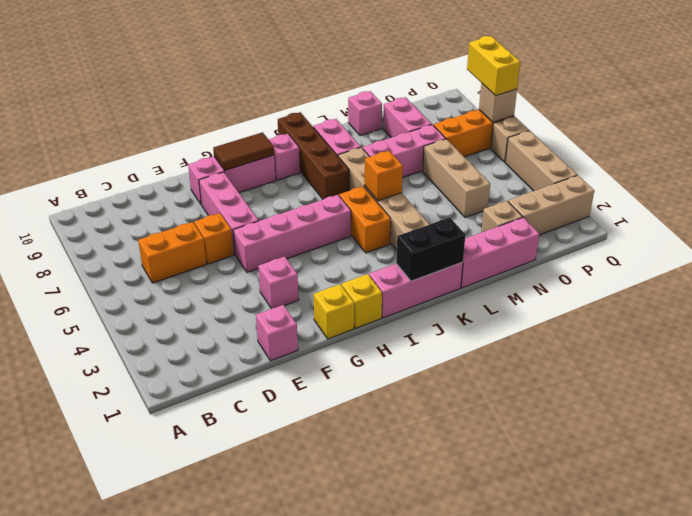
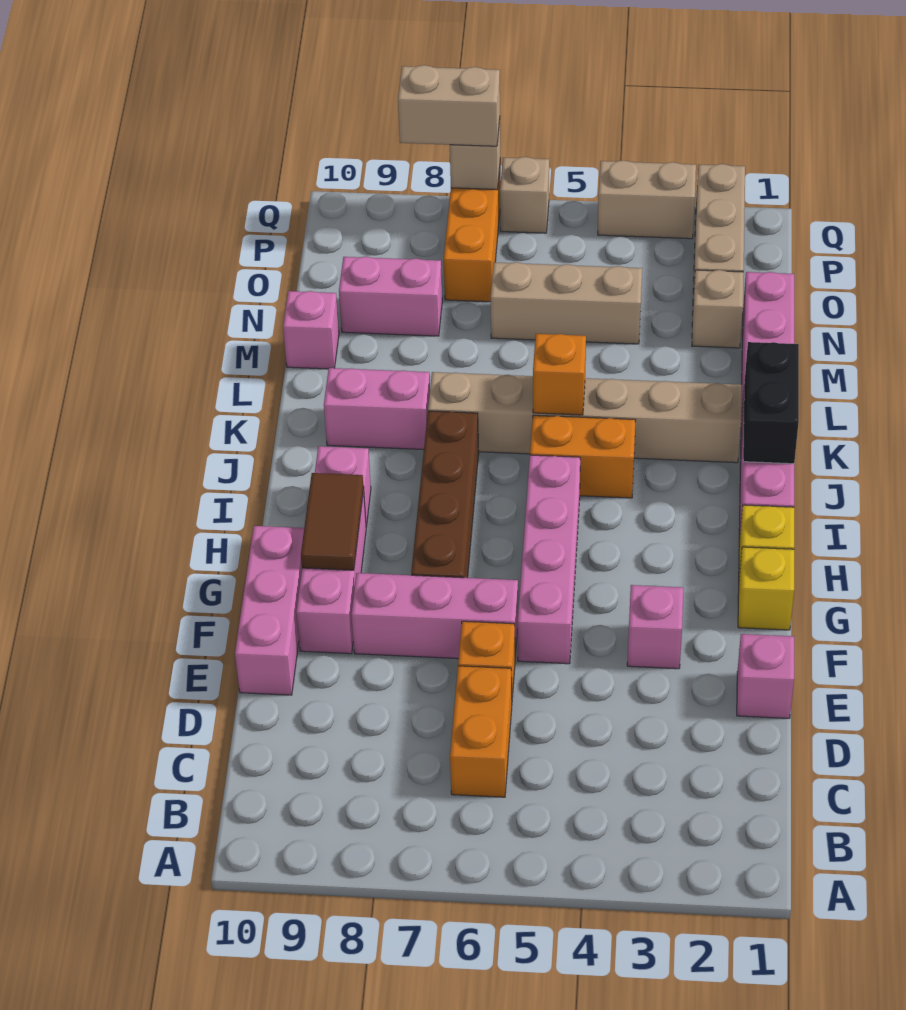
brown 1x4 brick [278,112,349,199] -> brown 1x4 brick turned to [411,411,479,578]
pink 1x3 brick [363,125,446,178] -> pink 1x3 brick moved to [235,526,304,695]
tan 1x3 brick [505,131,577,191] -> tan 1x2 brick [598,160,696,239]
yellow 1x2 brick [467,36,520,96] -> tan 1x2 brick [398,65,500,146]

